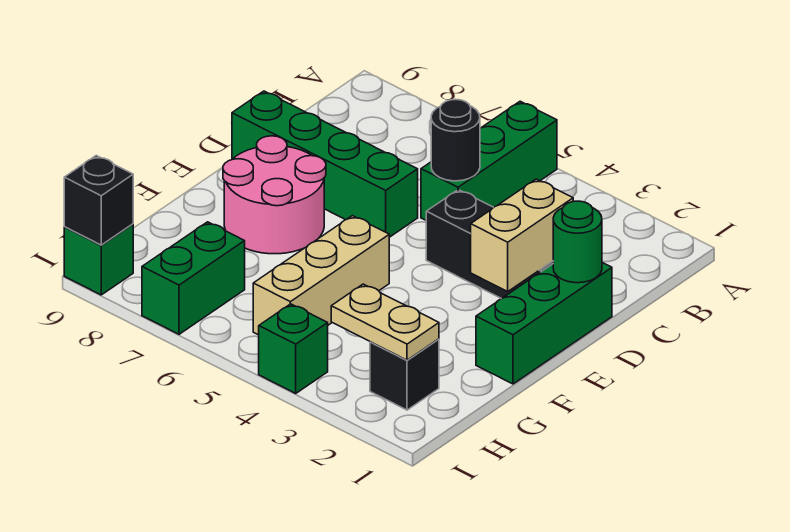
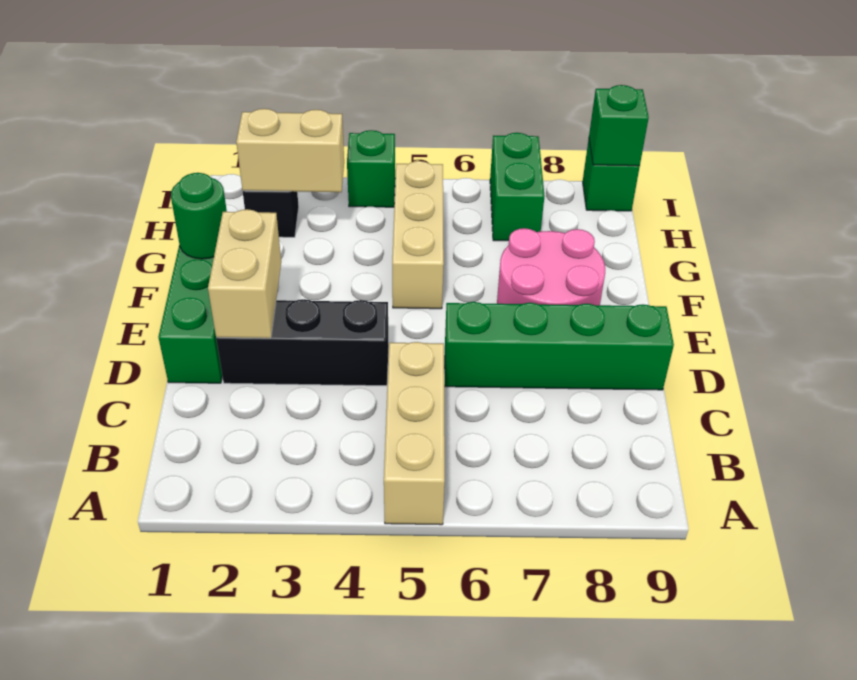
green 1x3 brick [421,101,557,220] -> tan 1x3 brick [384,342,445,525]
black 1x1 round brick [431,99,480,181] -> none
green 1x1 round brick [553,201,602,283] -> green 1x1 round brick moved to [171,173,227,259]
tan 1x2 plate [331,284,439,360] -> tan 1x2 brick [236,109,344,192]
black 1x1 brick [64,156,133,245] -> green 1x1 brick [589,85,649,166]

